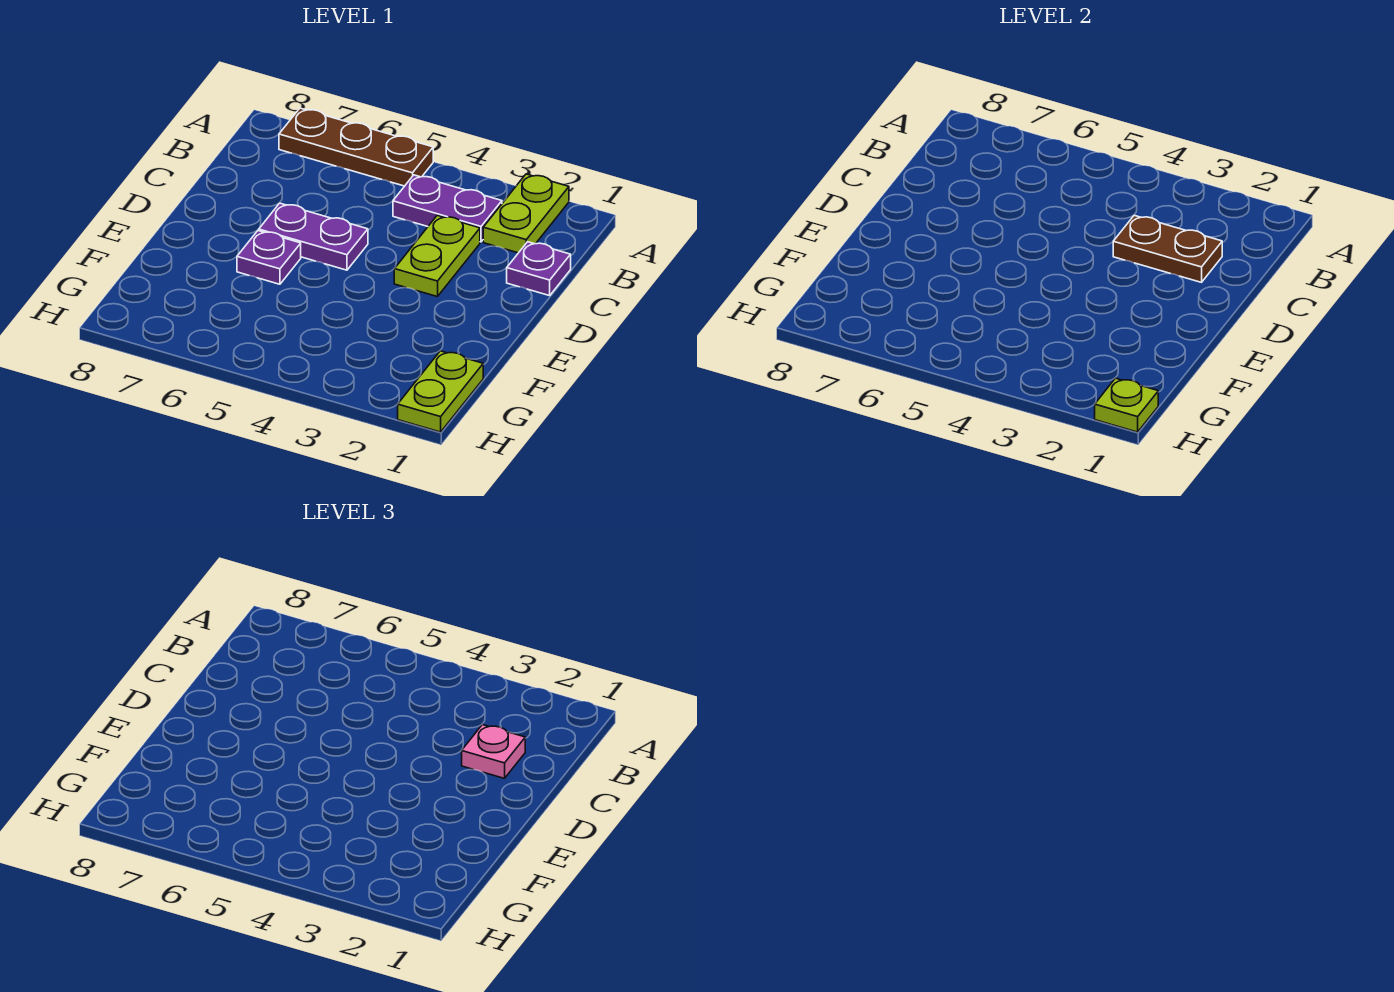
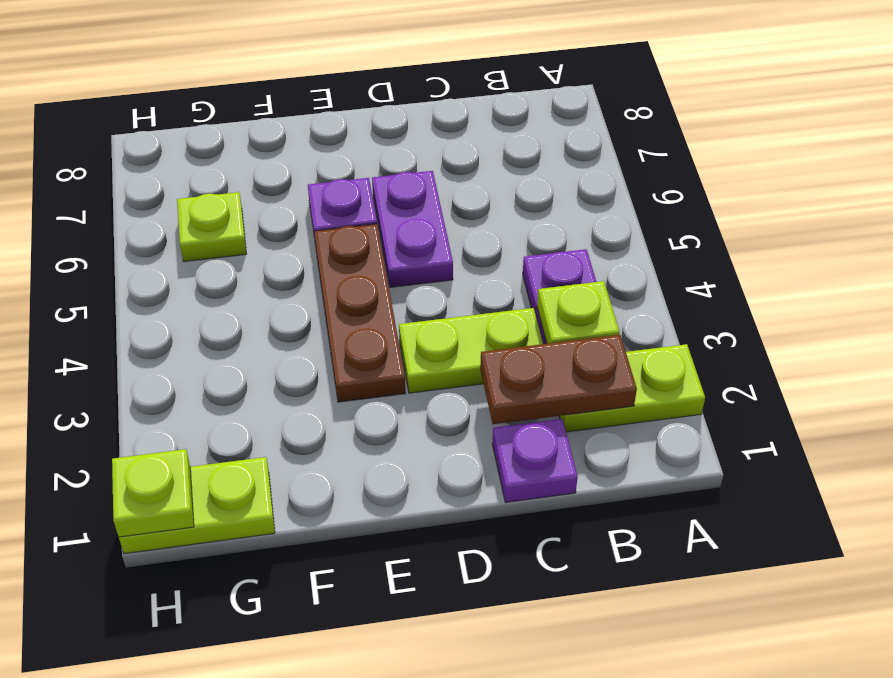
brown 1x3 plate [279,108,433,186] -> brown 1x3 plate moved to [314,224,405,402]
none -> lime 1x1 plate [537,281,620,344]
brown 1x2 plate [1113,215,1222,282] -> brown 1x2 plate turned to [480,335,637,424]
pink 1x1 plate [462,725,525,778] -> none
none -> lime 1x1 plate [177,192,246,262]

